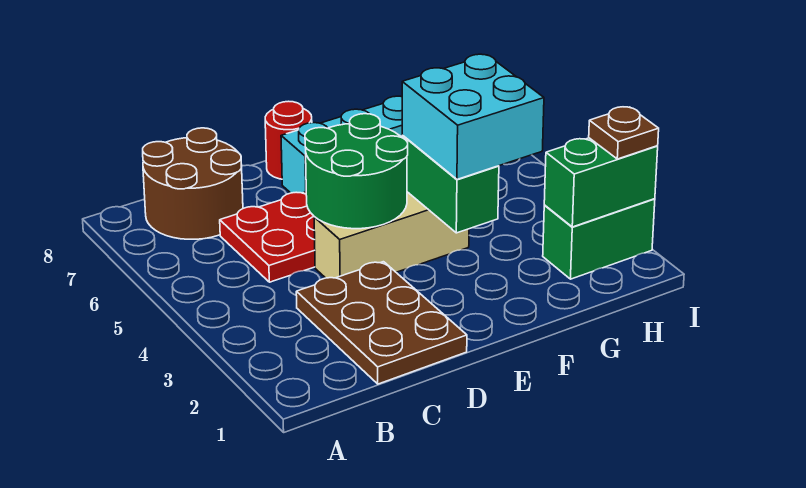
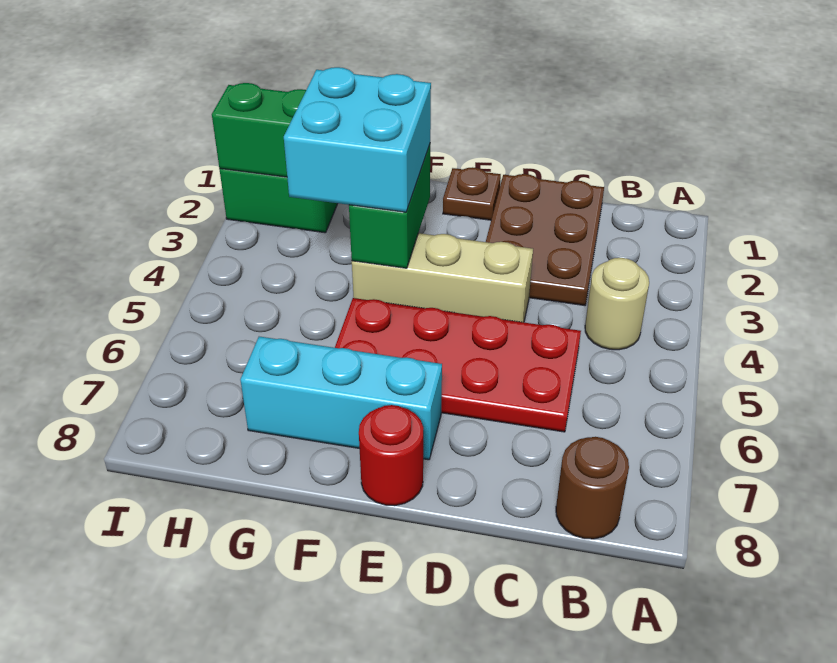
none -> tan 1x1 round brick [585,258,649,350]
brown 2x2 round brick [143,128,243,239] -> brown 1x1 round brick [556,437,629,539]
green 2x2 round brick [305,114,408,229] -> none
brown 1x1 plate [589,107,659,159] -> brown 1x1 plate moved to [443,167,501,220]

